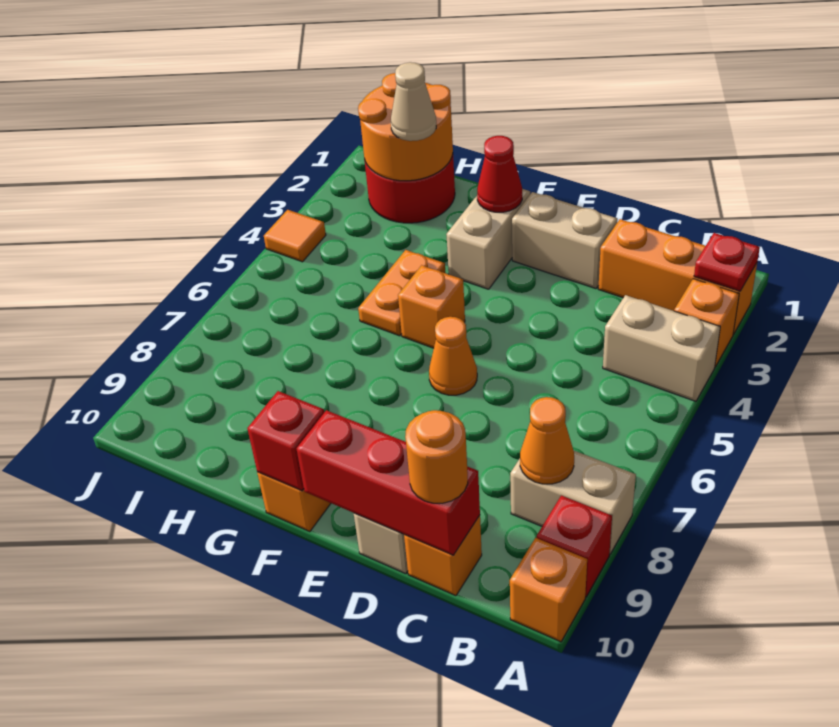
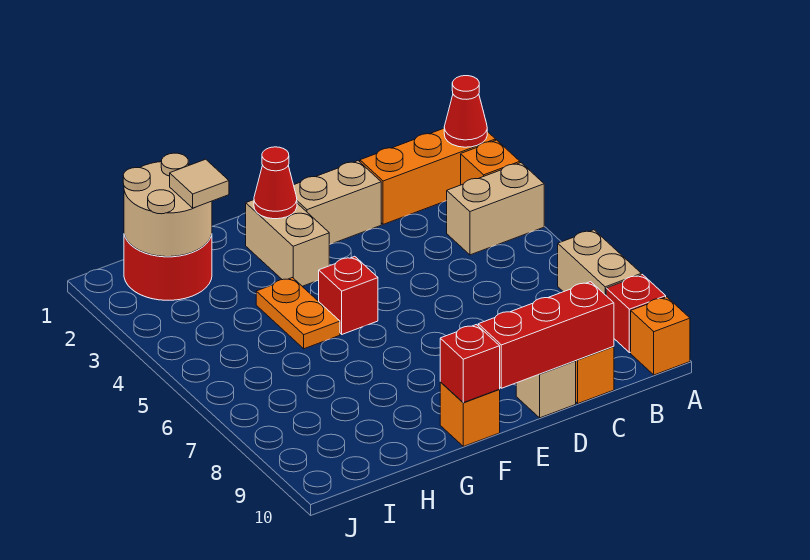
red 1x1 plate [694,233,760,291] -> red 1x1 cone [444,76,487,147]
tan 1x2 brick [510,451,636,554] -> tan 1x2 brick turned to [558,230,641,295]
orange 1x1 cone [520,397,574,484] -> none
orange 1x1 round brick [405,410,468,503] -> none
orange 1x1 cone [429,317,477,395] -> none
orange 1x1 brick [398,265,465,348] -> red 1x1 brick [319,256,378,334]
orange 2x2 round brick [358,73,453,181] -> tan 2x2 round brick [123,153,212,257]
tan 1x1 cone [391,62,436,141] -> tan 1x1 tile [170,159,229,208]
orange 1x1 tile [264,210,326,262] -> none

